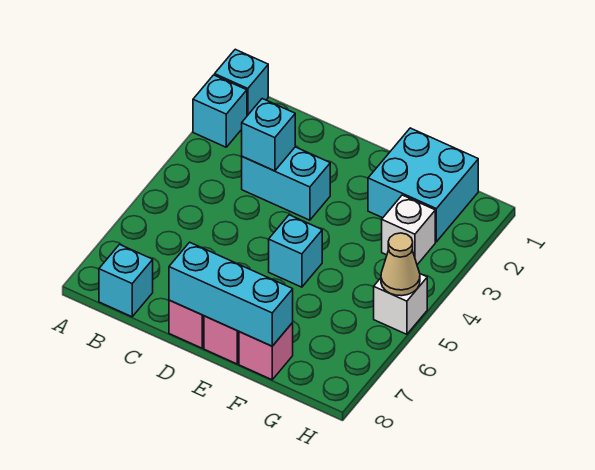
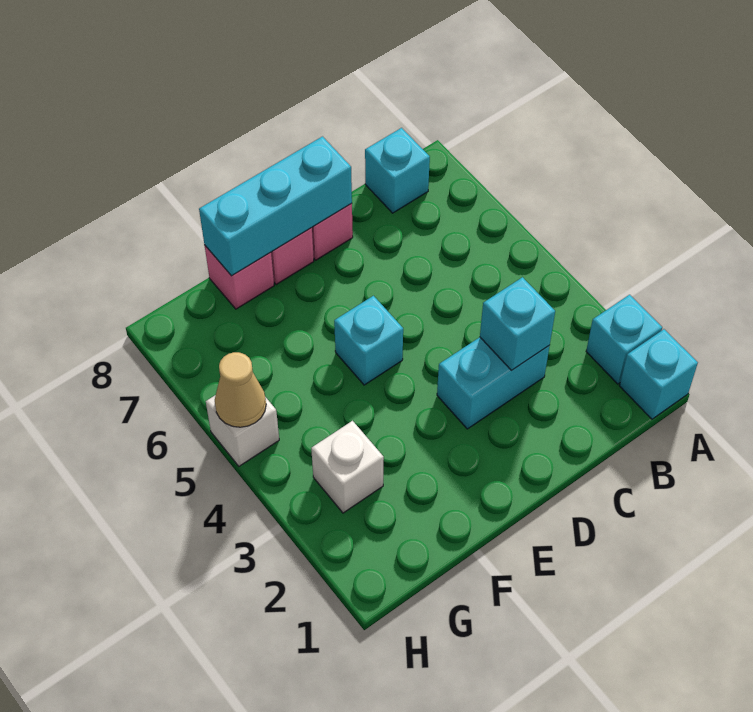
cyan 2x2 brick [368,128,478,242] -> none

